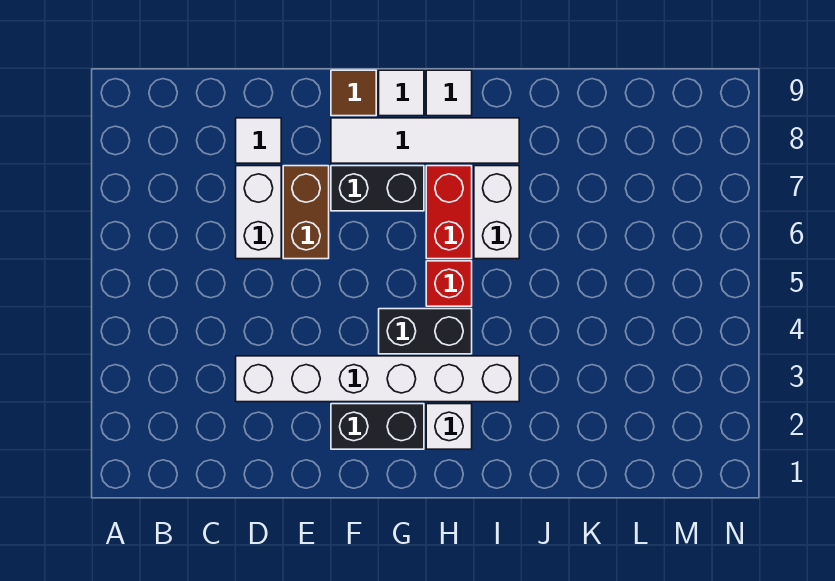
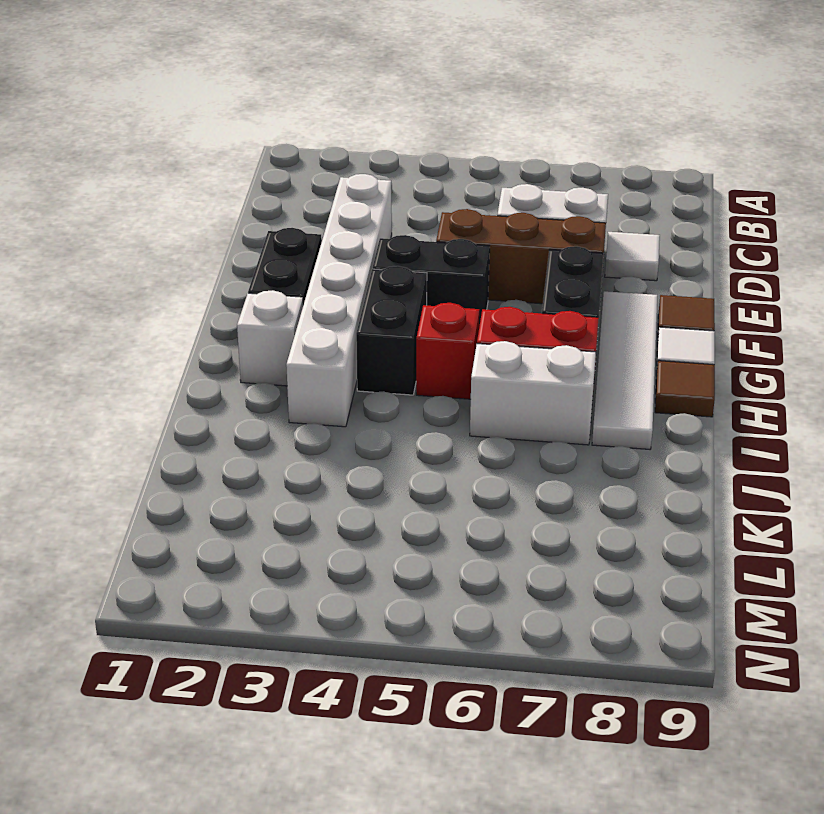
brown 1x2 brick [283,166,329,259] -> brown 1x3 brick [436,209,606,304]
none -> black 1x2 brick [373,235,490,326]
white 1x1 tile [426,70,472,116] -> brown 1x1 tile [655,361,715,417]

